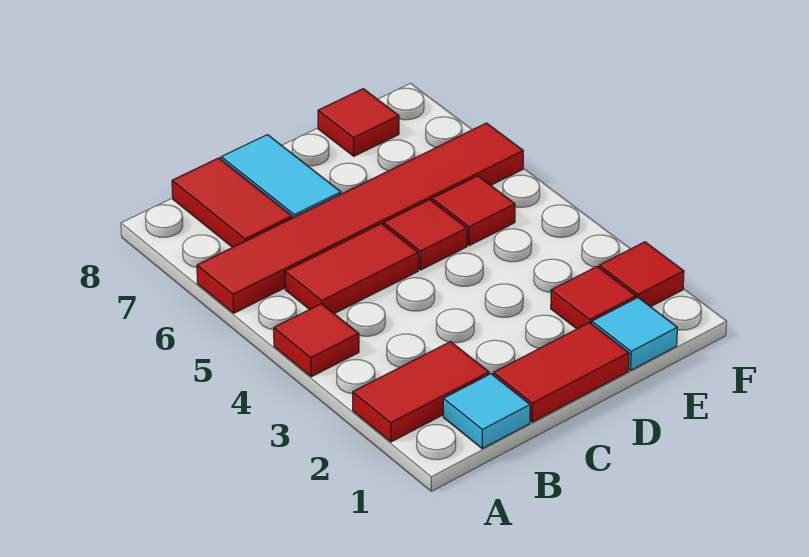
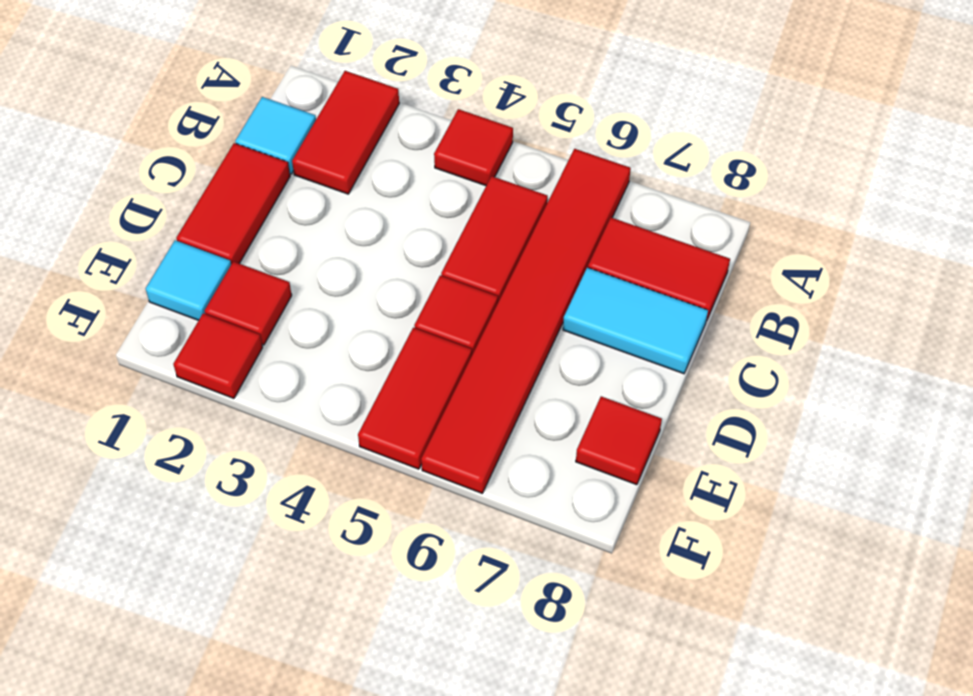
red 1x1 tile [432,176,515,245] -> red 1x2 tile [358,328,472,469]

